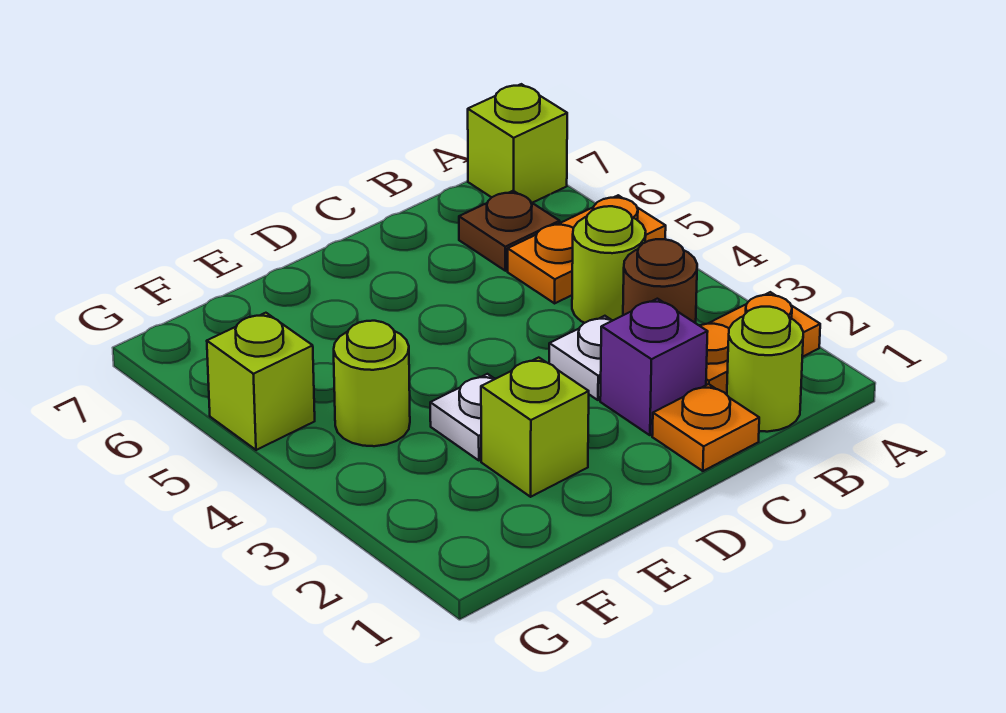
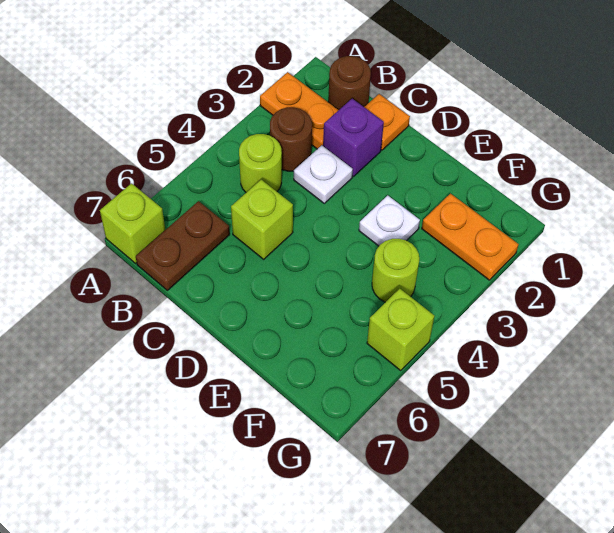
orange 1x2 plate [508,195,666,303] -> orange 1x2 plate moved to [422,194,519,280]
lime 1x1 round brick [727,307,803,432] -> brown 1x1 round brick [328,56,371,110]
brown 1x1 plate [459,191,560,271] -> brown 1x2 plate [136,201,230,290]
lime 1x1 brick [481,358,589,497] -> lime 1x1 brick moved to [231,180,293,259]

